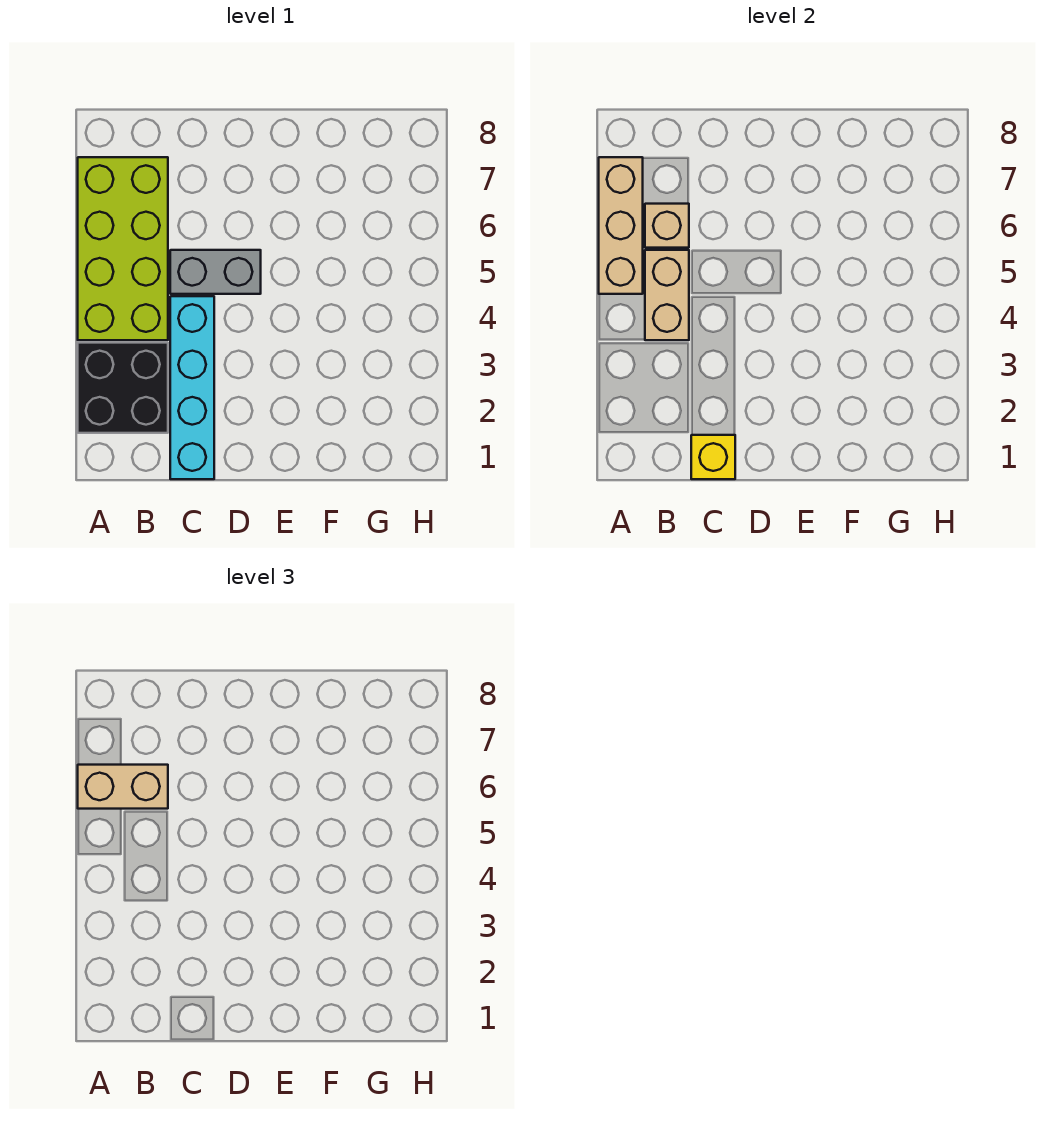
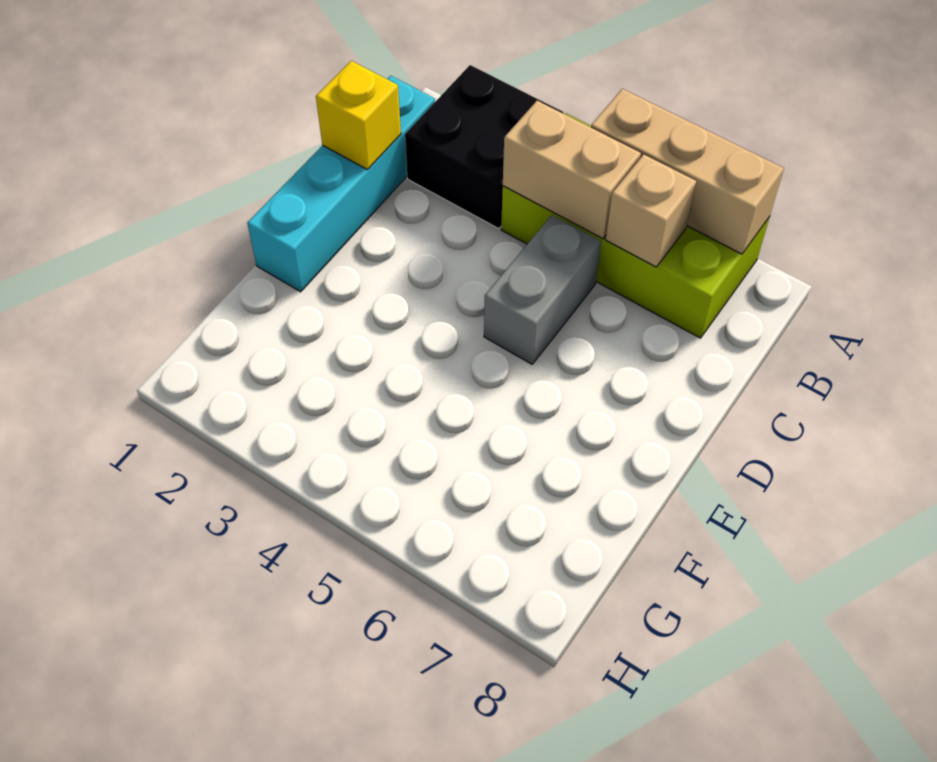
tan 1x2 brick [78,765,168,809] -> none
cyan 1x4 brick [170,296,214,479] -> cyan 1x4 brick turned to [247,76,435,292]

